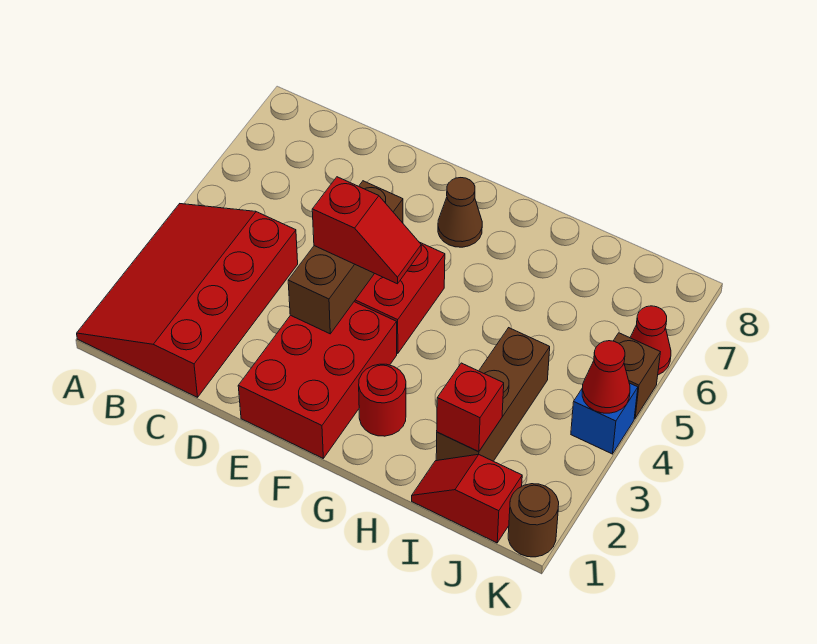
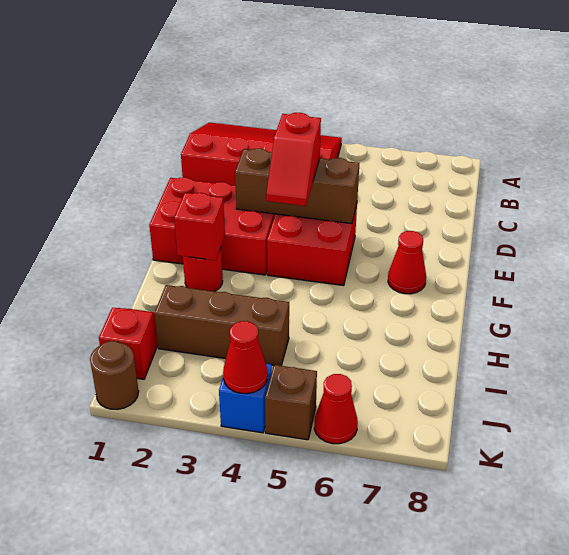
brown 1x1 cone [438,178,482,247] -> red 1x1 cone [388,231,426,294]
red 1x1 brick [437,363,504,452] -> red 1x1 brick moved to [174,193,225,260]

